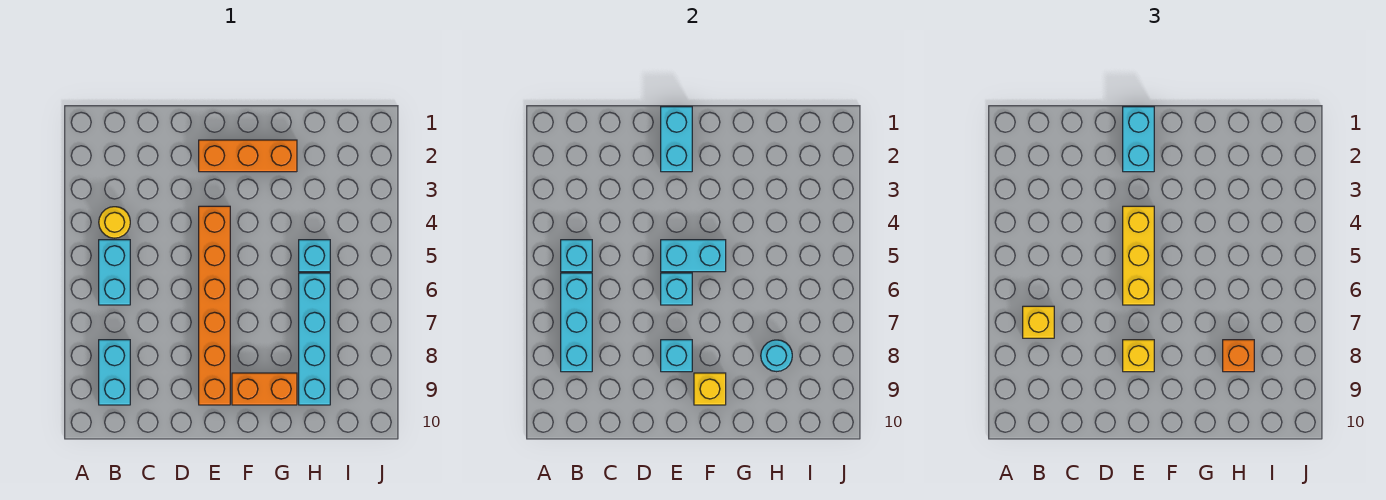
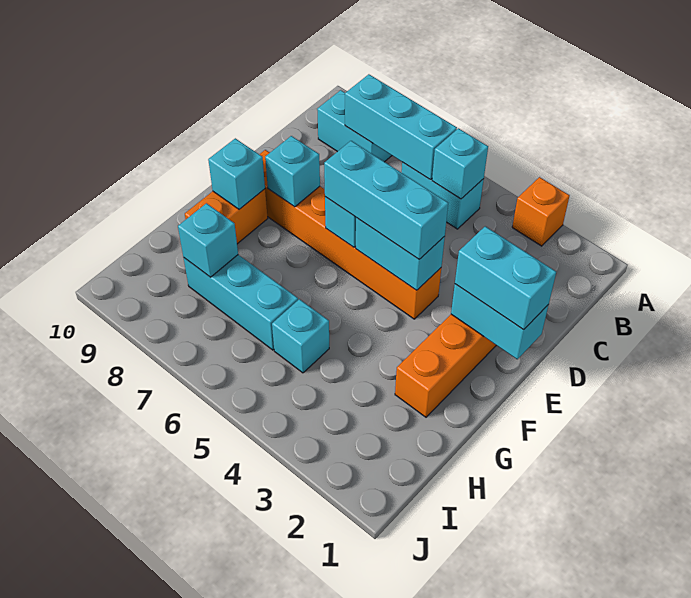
yellow 1x1 round brick [99,207,130,238] -> none
yellow 1x1 brick [1023,306,1054,338] -> none
yellow 1x3 brick [1123,206,1154,305] -> cyan 1x3 brick [324,141,448,259]
cyan 1x2 brick [661,240,726,272] -> cyan 1x2 brick turned to [356,218,445,290]
yellow 1x1 brick [1123,340,1154,372] -> none
yellow 1x1 brick [694,373,726,405] -> cyan 1x1 brick [208,138,265,209]
cyan 1x4 brick [299,273,330,405] -> cyan 1x3 brick [184,255,298,350]
cyan 1x1 round brick [761,340,792,372] -> cyan 1x1 brick [178,203,238,277]
orange 1x1 brick [1223,340,1254,372] -> orange 1x1 brick moved to [512,177,570,246]

